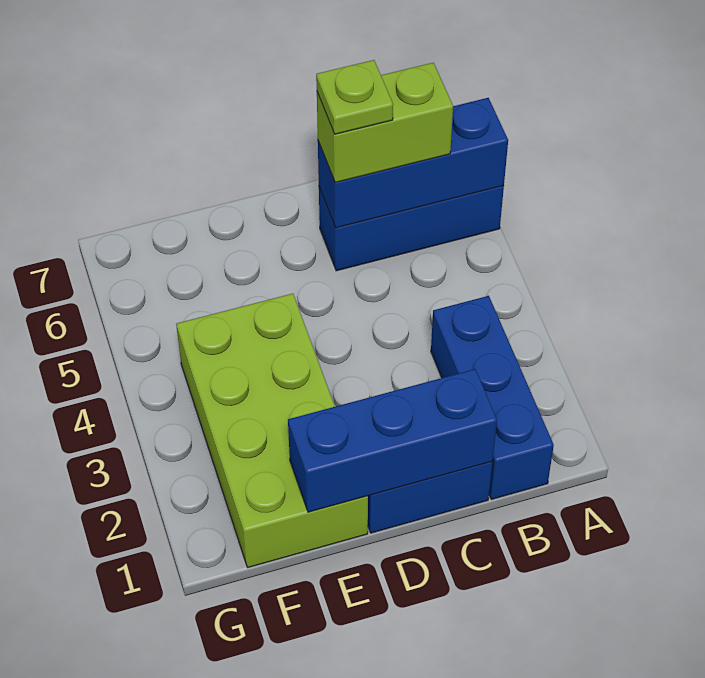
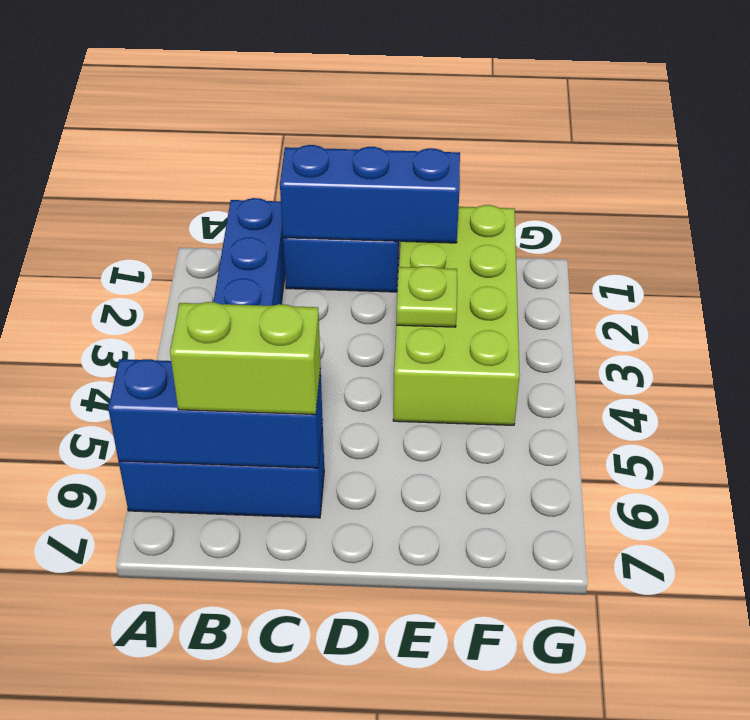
lime 1x1 plate [316,60,393,134] -> lime 1x1 plate moved to [396,266,457,327]

